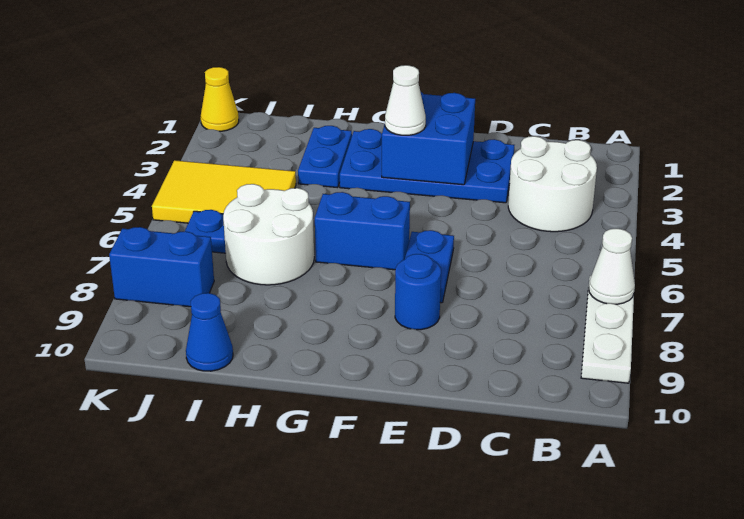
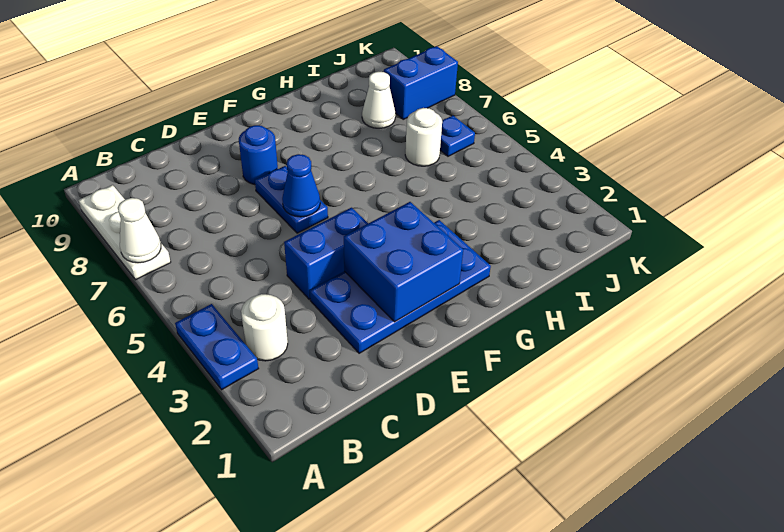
white 2x2 round brick [508,136,597,232] -> white 1x1 round brick [241,294,288,361]
white 1x1 cone [385,65,426,135] -> white 1x1 cone moved to [362,72,395,128]
blue 1x2 brick [315,192,410,270] -> blue 1x2 brick moved to [284,208,368,299]
blue 1x2 plate [298,126,352,188] -> blue 1x2 plate moved to [175,304,259,390]
white 2x2 round brick [223,184,314,285] -> white 1x1 round brick [405,108,442,166]
yellow 2x3 tile [152,160,296,223] -> none
blue 1x1 cone [186,293,233,371] -> blue 1x1 cone moved to [282,154,320,217]
yellow 1x1 cone [201,67,239,131] -> none

